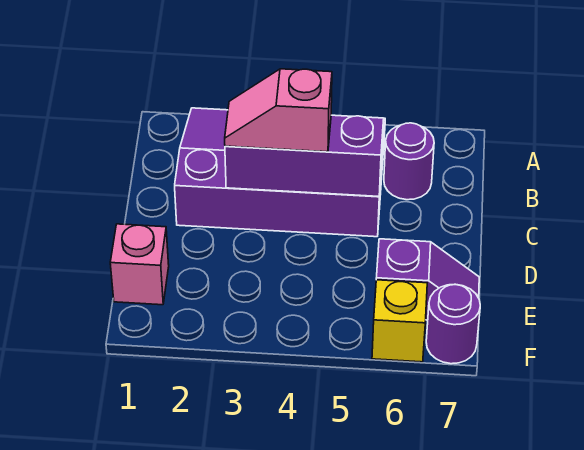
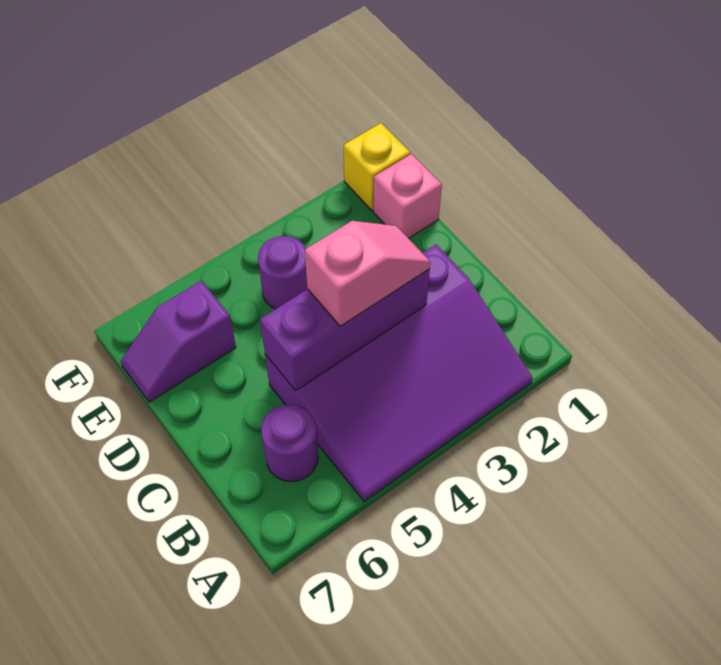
yellow 1x1 brick [372,280,427,362] -> yellow 1x1 brick moved to [344,123,410,211]
purple 1x1 round brick [426,284,480,364] -> purple 1x1 round brick moved to [258,236,307,309]

